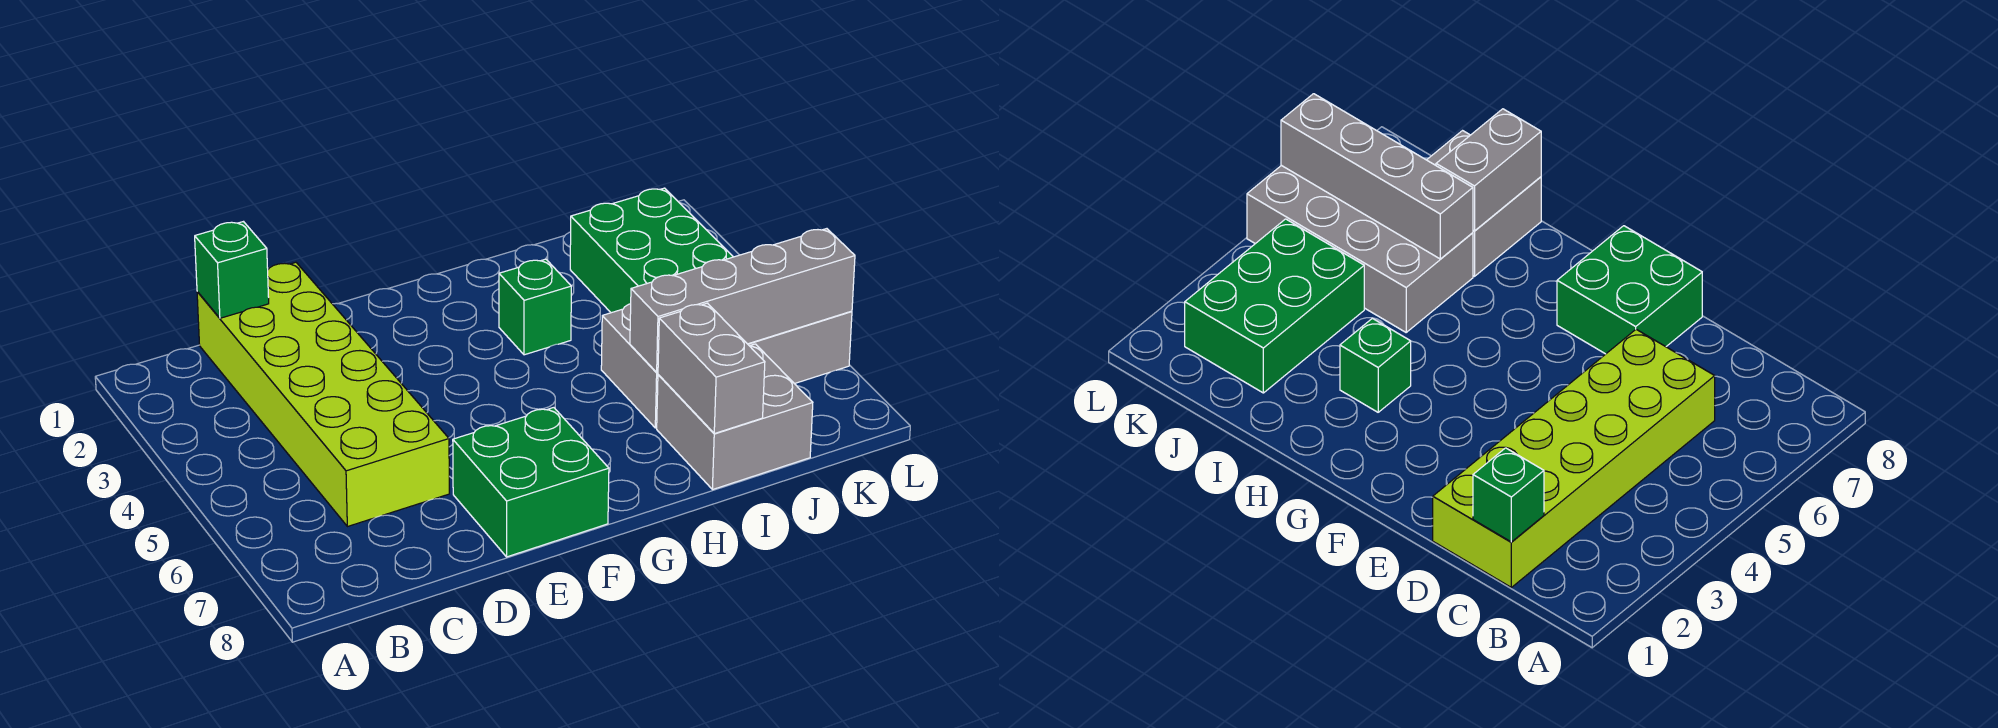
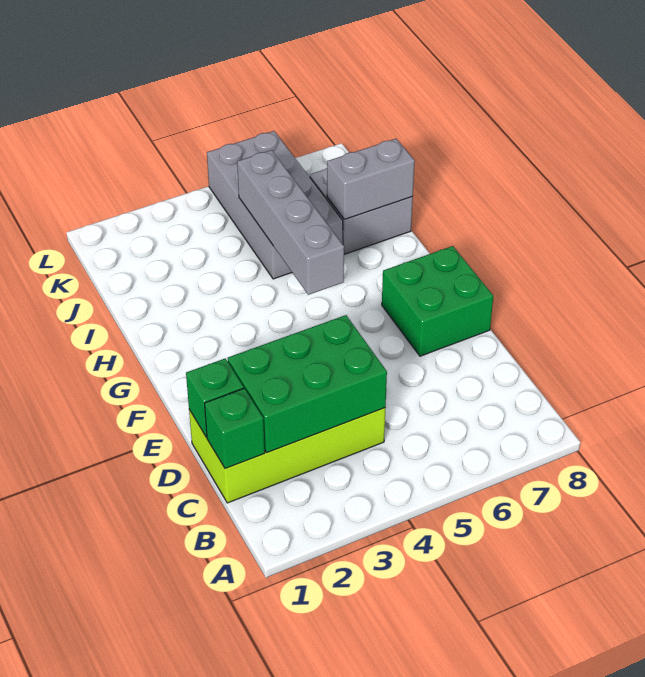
lime 2x6 brick [197,262,449,527] -> lime 2x4 brick [189,408,385,503]
green 1x1 brick [499,259,571,355] -> green 1x1 brick moved to [186,358,244,437]
grey 1x4 brick [630,229,855,372] -> grey 1x4 brick moved to [237,150,344,295]
green 2x3 brick [570,188,733,313] -> green 2x3 brick moved to [228,315,387,453]

